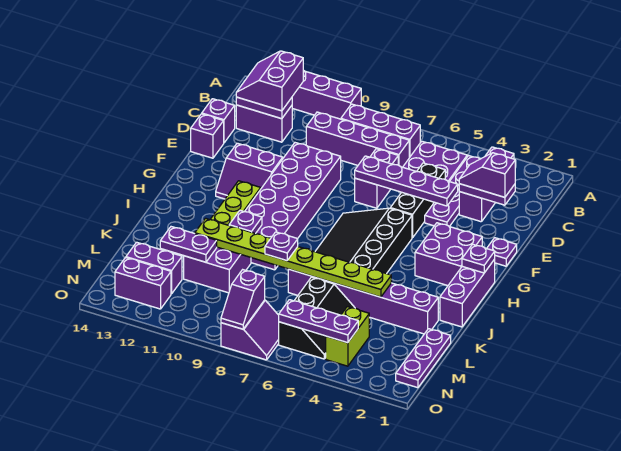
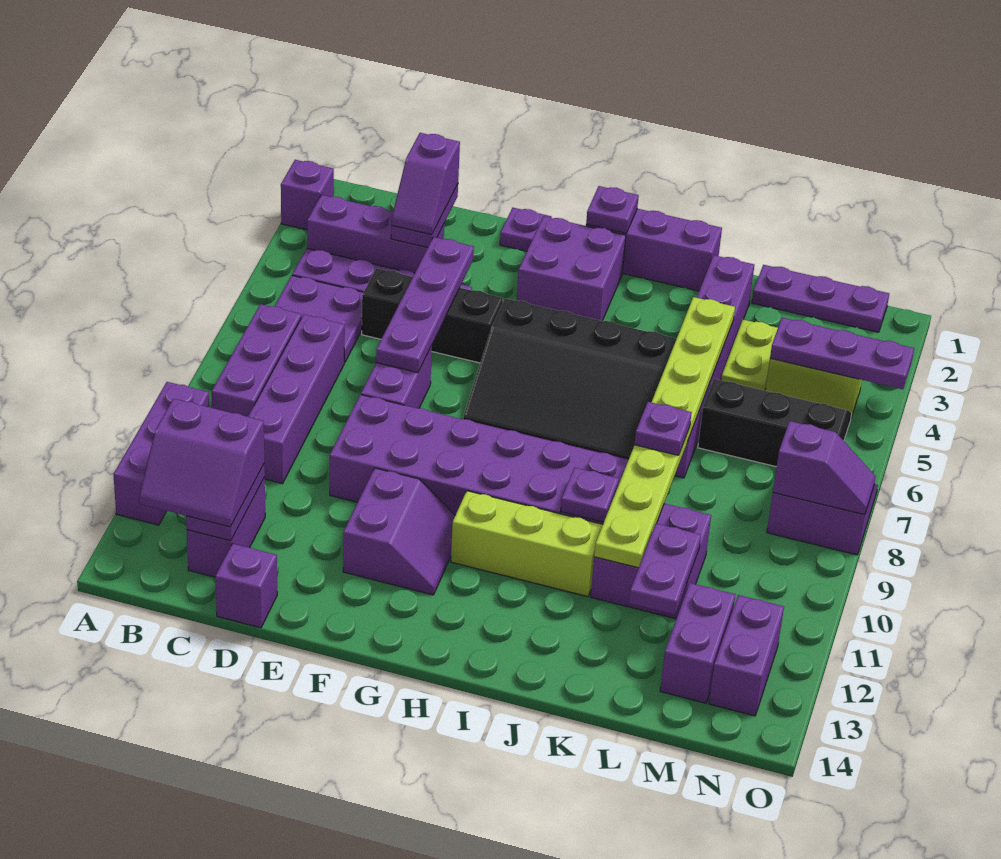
purple 1x2 brick [355,149,398,208] -> purple 1x2 brick turned to [361,345,432,408]
purple 1x1 brick [191,114,224,158] -> purple 1x1 brick moved to [281,160,334,230]
none -> lime 1x2 plate [721,320,778,390]
purple 1x3 plate [279,300,358,343] -> purple 1x3 plate turned to [770,318,914,389]

